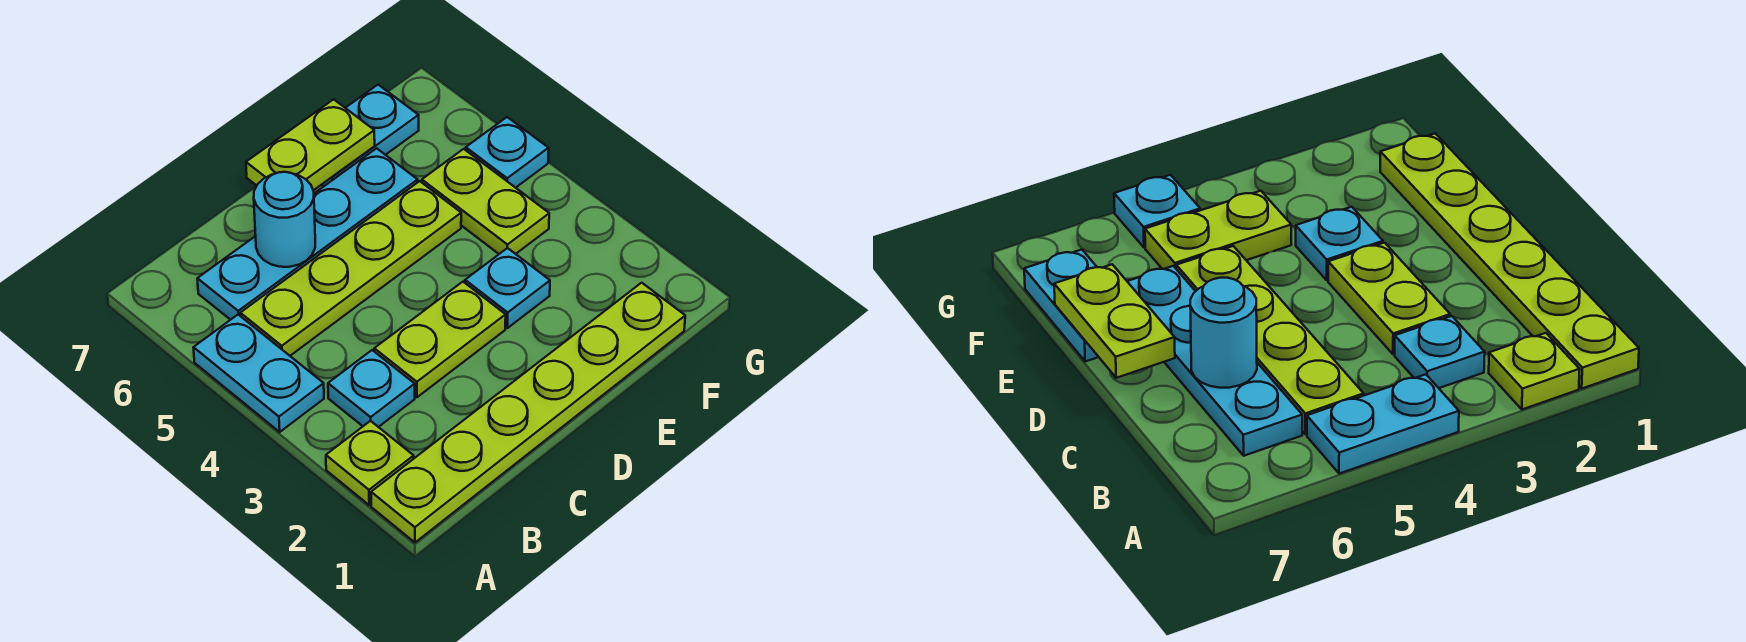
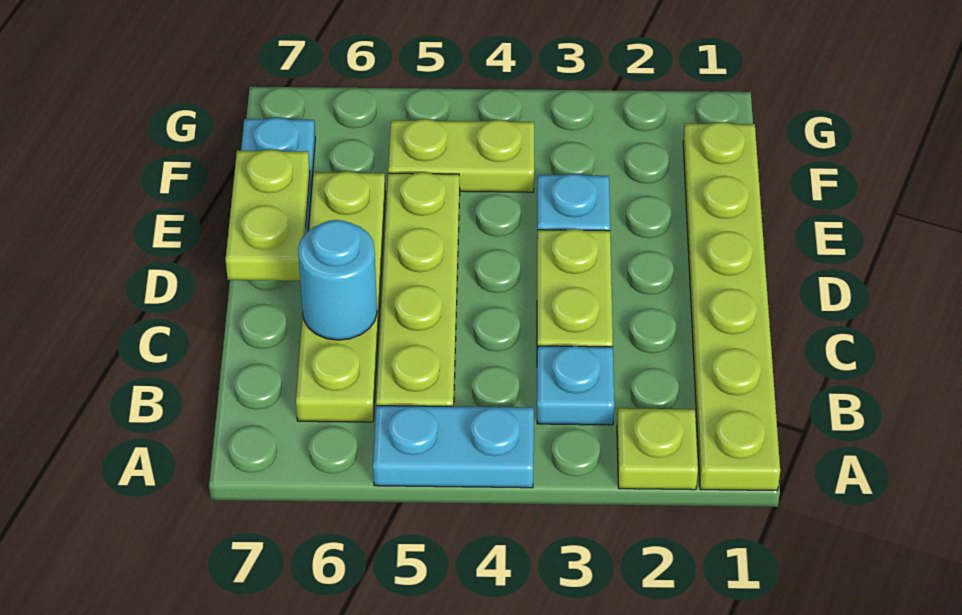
cyan 1x4 plate [197,148,418,320] -> lime 1x4 plate [296,171,385,422]
cyan 1x1 plate [466,117,549,188] -> none

